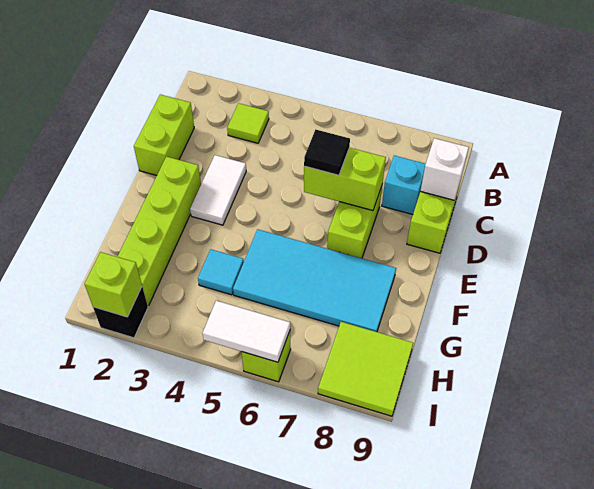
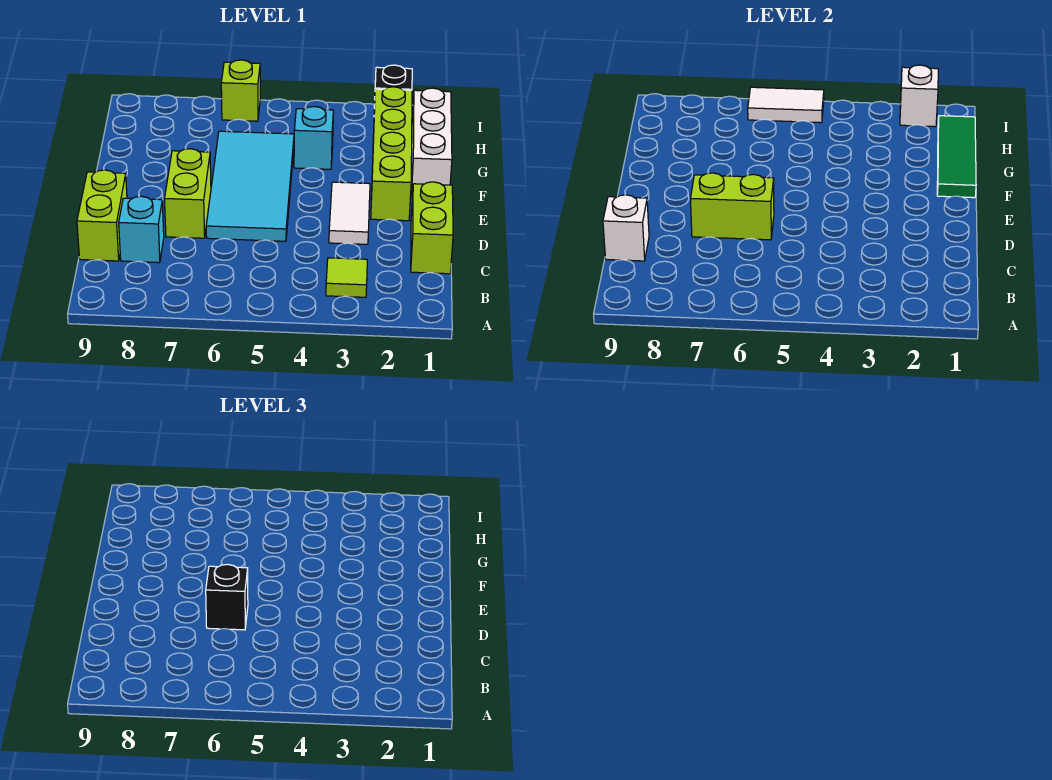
black 1x1 tile [304,130,350,175] -> black 1x1 brick [206,564,248,630]
none -> white 1x3 brick [411,88,452,196]
none -> green 1x3 tile [937,116,976,198]
cyan 2x4 tile [233,229,396,332] -> cyan 2x4 tile turned to [206,131,294,241]
cyan 1x1 tile [198,249,244,295] -> cyan 1x1 brick [294,106,333,169]
lime 2x2 tile [318,322,413,416] -> none
lime 1x1 brick [85,252,142,317] -> white 1x1 brick [900,65,938,127]

